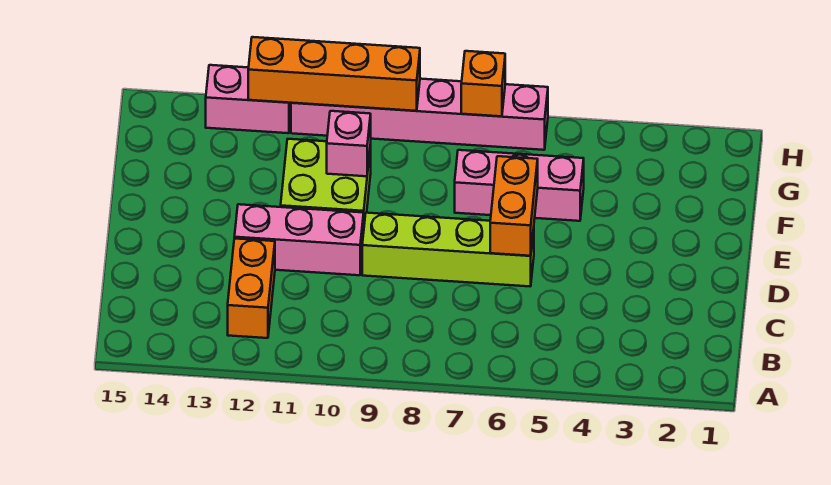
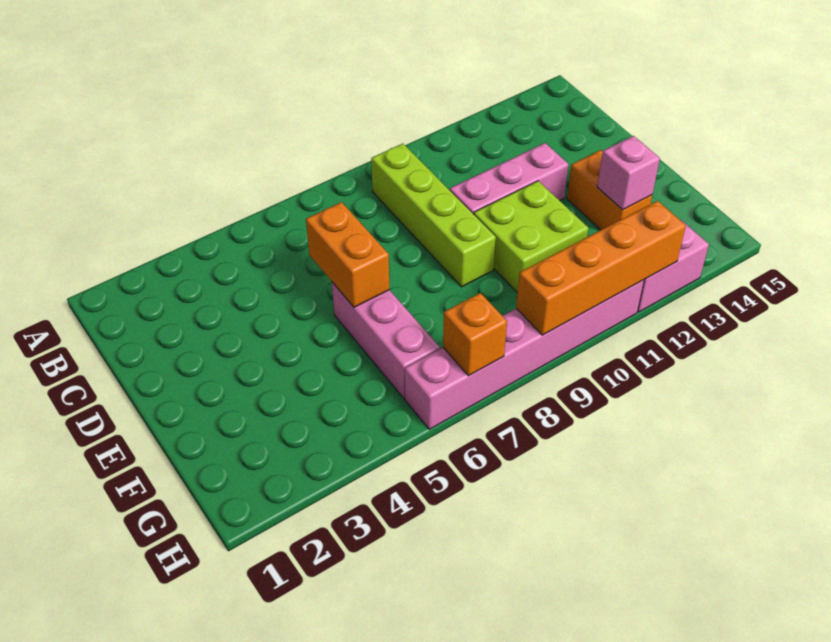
orange 1x2 brick [228,238,275,338] -> orange 1x2 brick moved to [567,150,652,230]
lime 1x4 brick [362,213,534,286] -> lime 1x4 brick turned to [371,144,496,287]
pink 1x3 brick [455,150,584,221] -> pink 1x3 brick turned to [332,282,440,399]
pink 1x1 brick [327,111,371,176] -> pink 1x1 brick moved to [597,136,660,210]

